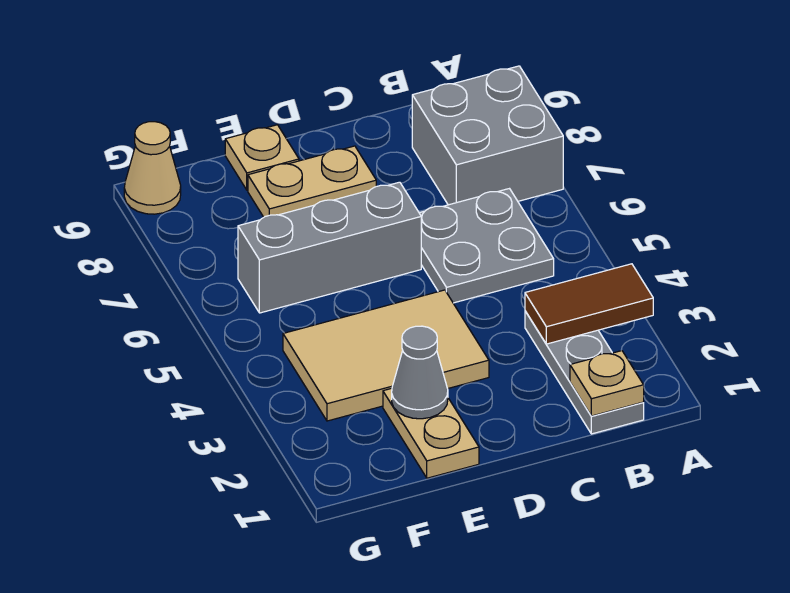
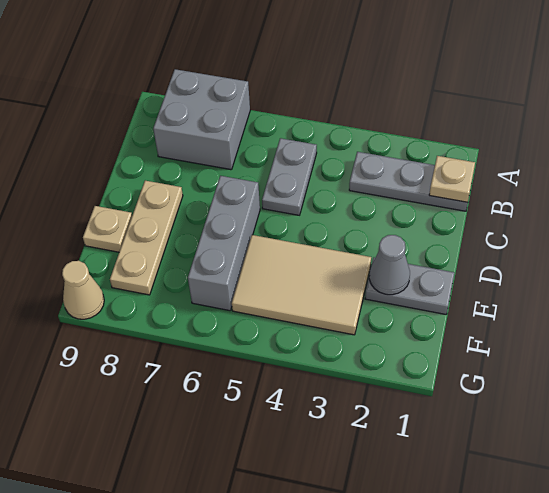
brown 1x2 tile [525,264,653,344] -> none
grey 2x2 plate [420,189,554,303] -> grey 1x2 plate [262,138,317,215]
tan 2x3 tile [283,290,489,421] -> tan 2x3 tile turned to [232,235,371,335]
tan 1x2 plate [248,146,376,217] -> tan 1x3 plate [110,181,183,295]
tan 1x2 plate [383,388,479,478] -> grey 1x2 plate [365,258,454,314]

